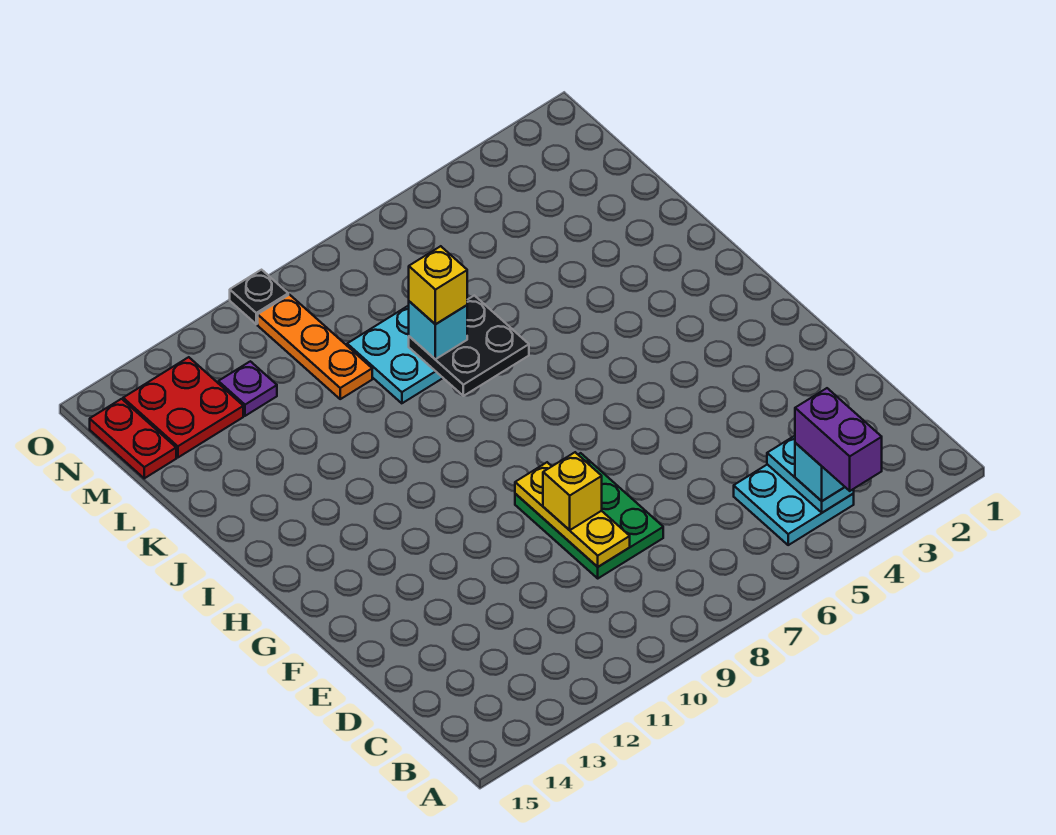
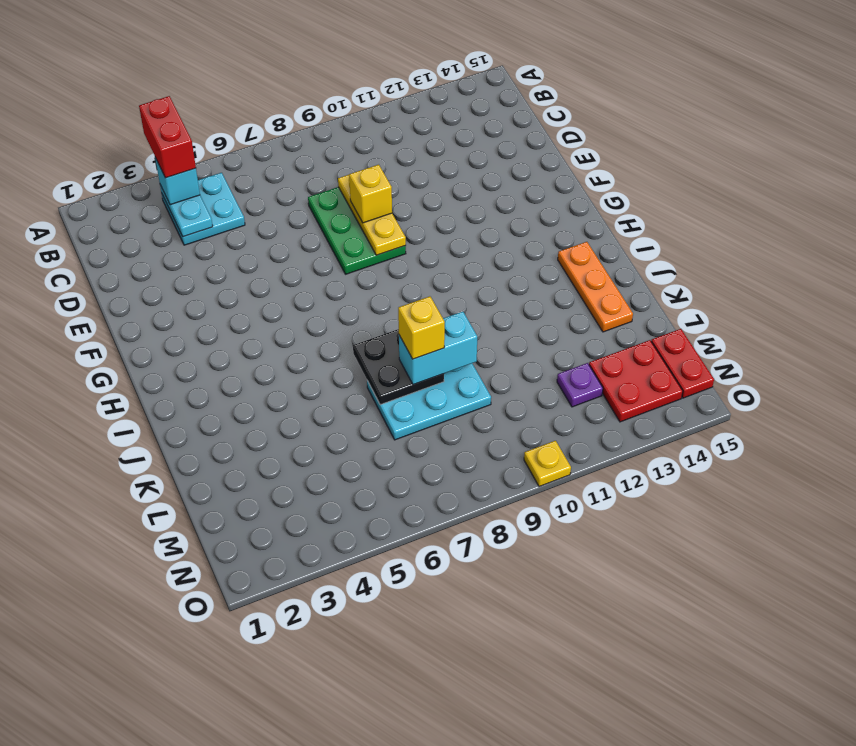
purple 1x2 brick [795,388,882,491] -> red 1x2 brick [139,96,196,178]
cyan 1x1 brick [409,301,467,359] -> cyan 1x2 brick [399,312,477,385]
orange 1x3 plate [258,295,372,399] -> orange 1x3 plate moved to [558,242,633,332]
black 1x1 plate [230,270,288,324] -> yellow 1x1 plate [524,441,571,487]

